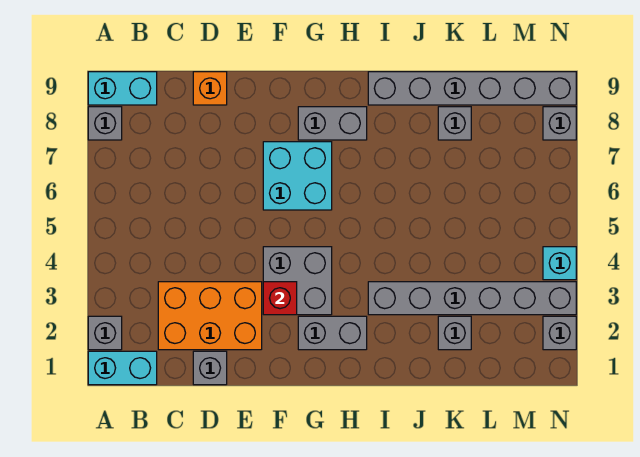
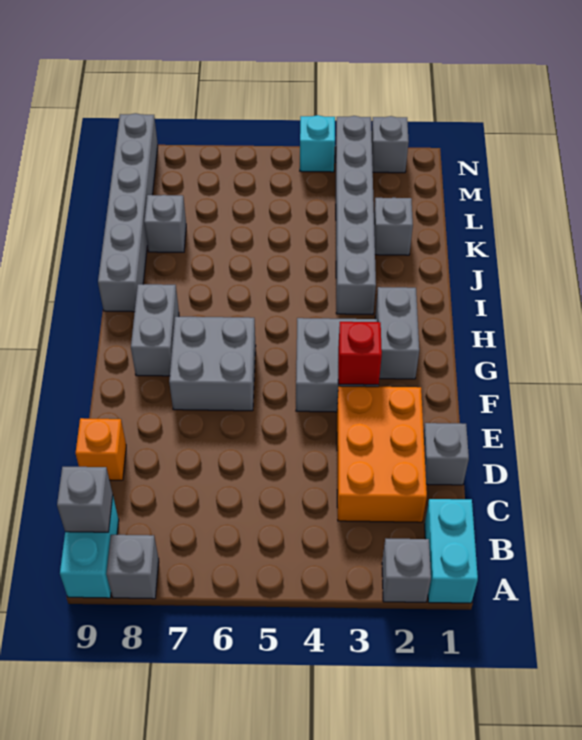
cyan 2x2 brick [263,142,332,210] -> grey 2x2 brick [169,317,256,411]
grey 1x1 brick [543,107,576,140] -> grey 1x1 brick moved to [57,467,113,532]

